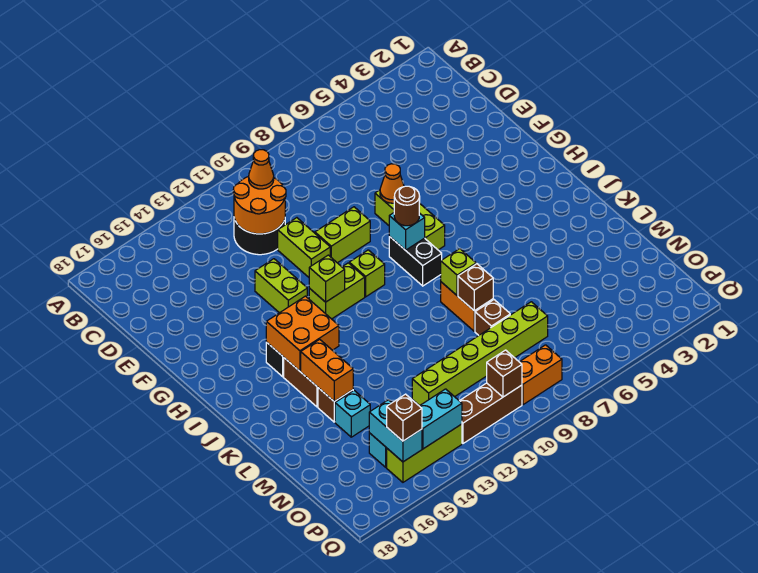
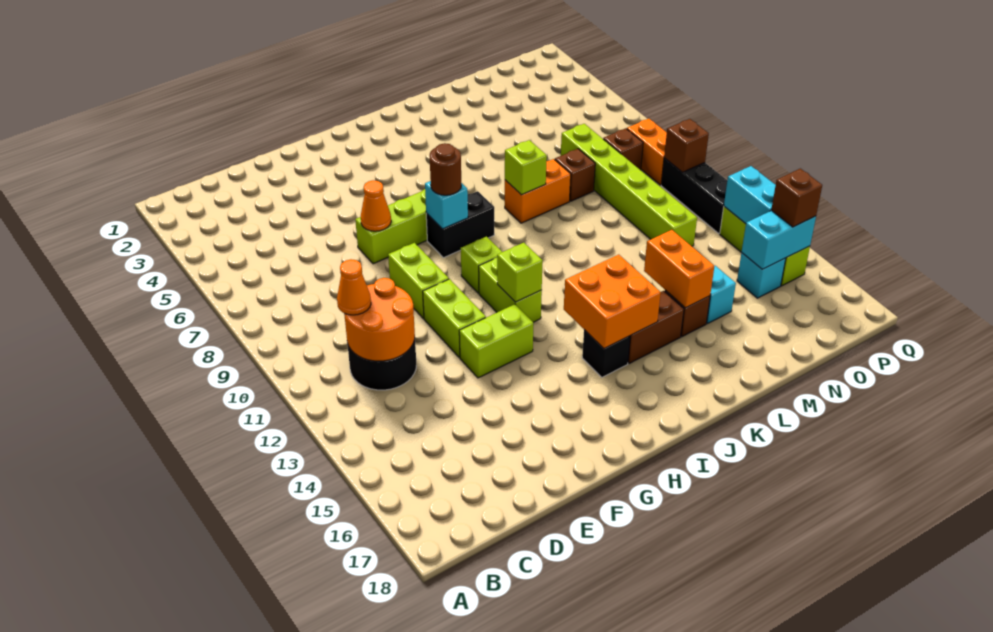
lime 1x2 brick [278,218,330,277] -> lime 1x2 brick turned to [423,279,486,358]
orange 1x2 brick [301,339,353,401] -> orange 1x2 brick turned to [644,230,714,308]
brown 1x1 brick [458,264,493,311] -> brown 1x1 brick moved to [603,128,643,170]
brown 1x3 brick [459,383,522,444] -> black 1x3 brick [661,158,727,234]

